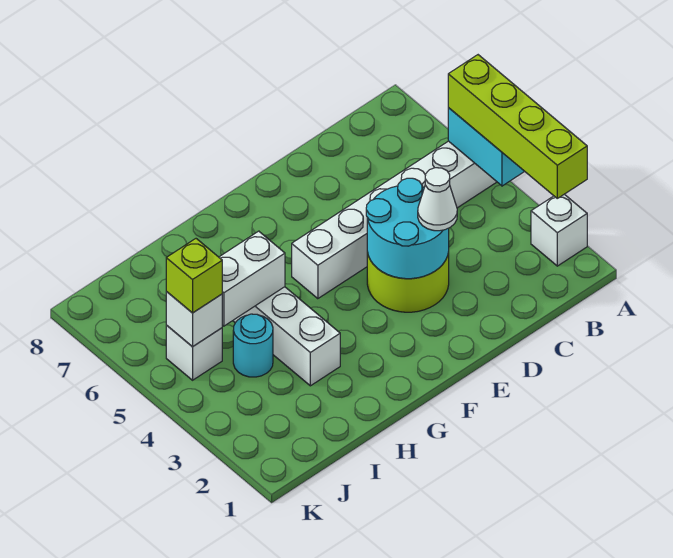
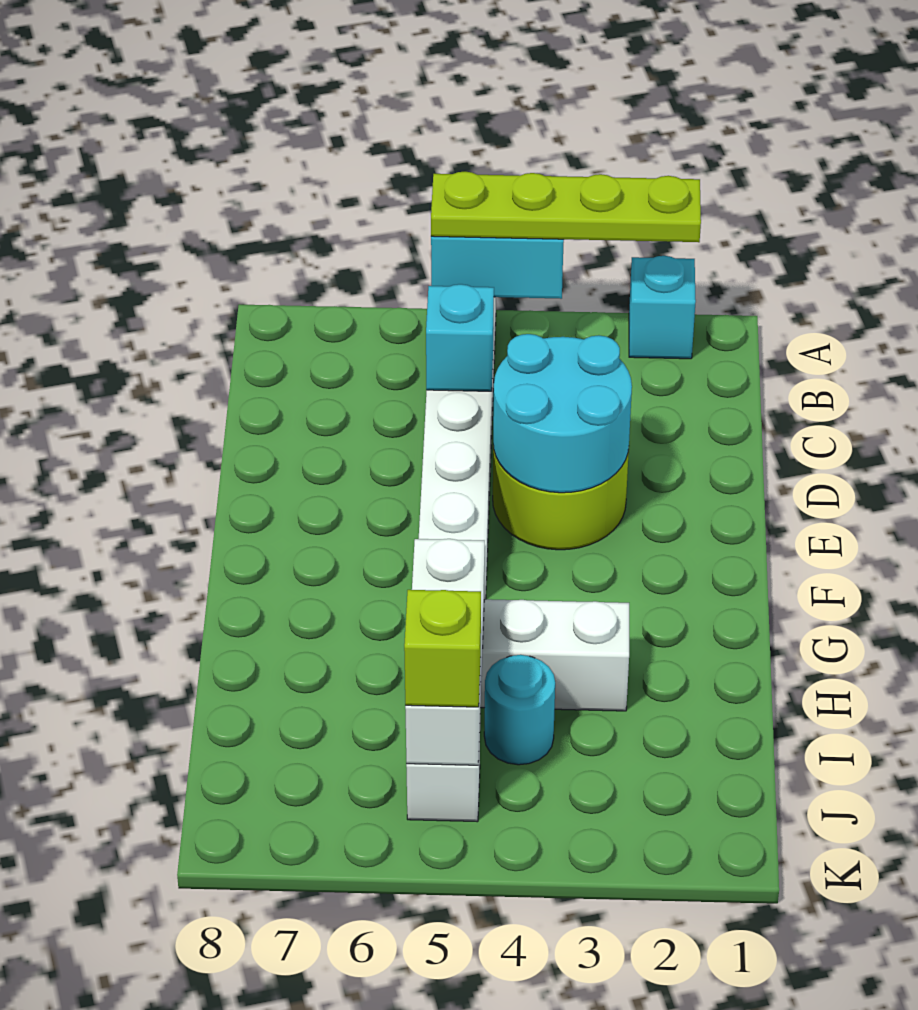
white 1x1 brick [531,194,587,266] -> cyan 1x1 brick [629,256,696,359]
lime 1x4 brick [448,55,587,198] -> lime 1x4 plate [431,172,701,242]
none -> cyan 1x1 brick [426,284,494,391]
white 1x1 cone [418,168,457,231] -> none

